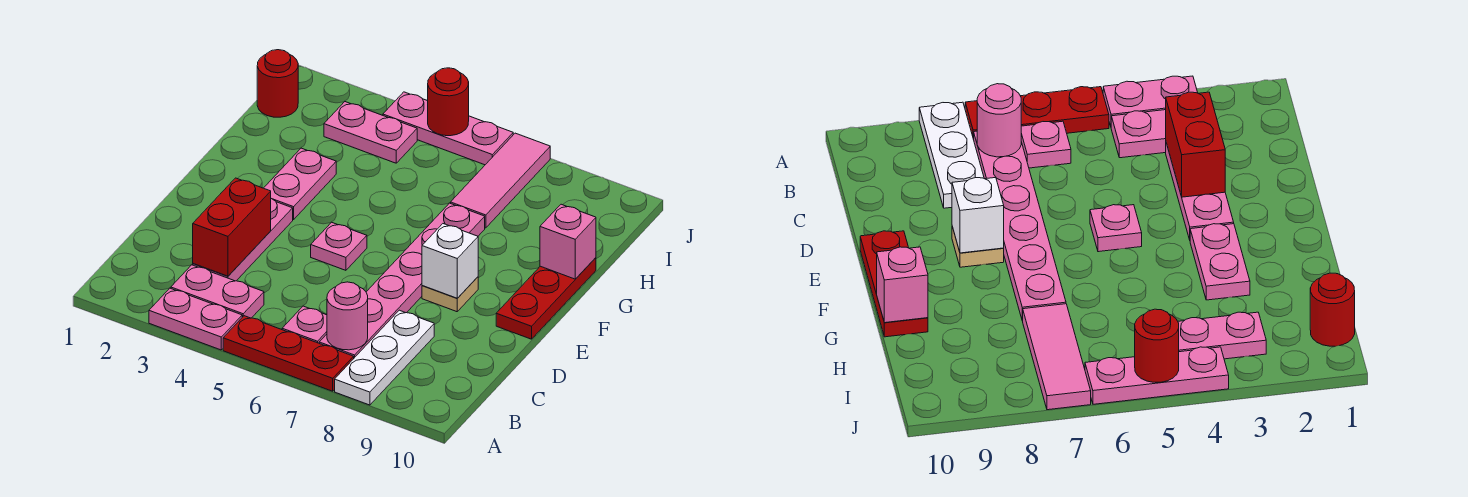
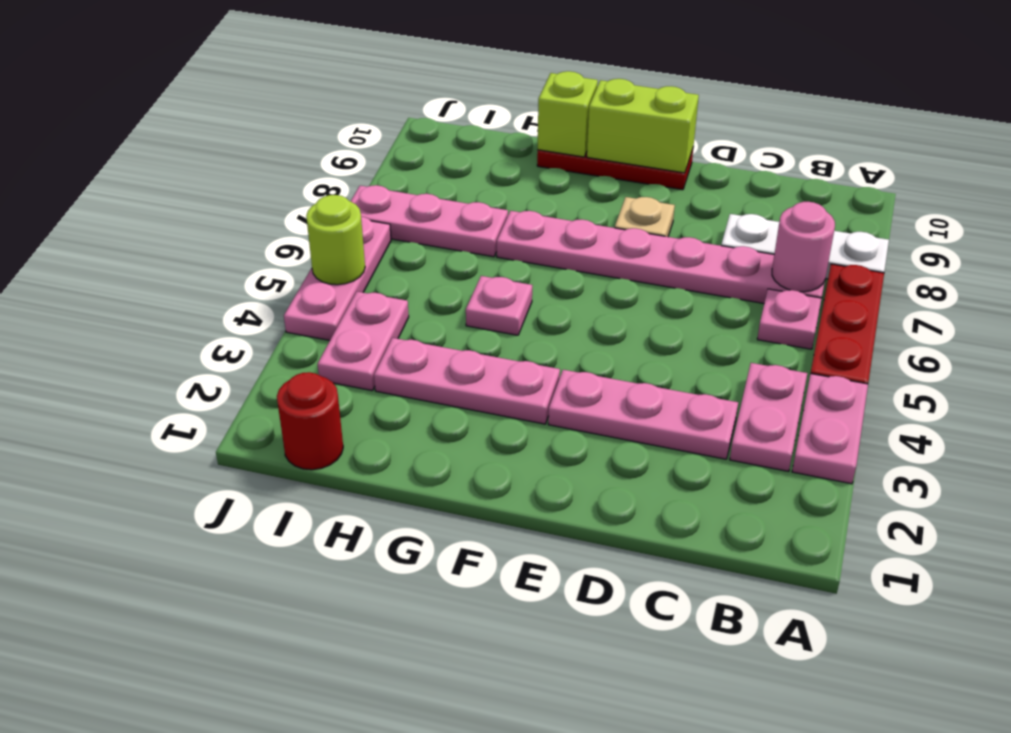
red 1x2 brick [193,178,271,276] -> none
pink 1x1 plate [311,222,367,270] -> pink 1x1 plate moved to [466,276,532,335]
white 1x1 brick [422,224,478,298] -> none
none -> lime 1x2 brick [587,79,699,173]
pink 1x2 plate [264,148,336,220] -> pink 1x3 plate [374,338,560,424]
pink 1x1 brick [540,204,596,279] -> lime 1x1 brick [538,71,598,157]
pink 1x3 tile [451,133,550,228] -> pink 1x3 plate [351,185,508,257]
red 1x1 round brick [428,68,469,136] -> lime 1x1 round brick [306,195,365,285]

